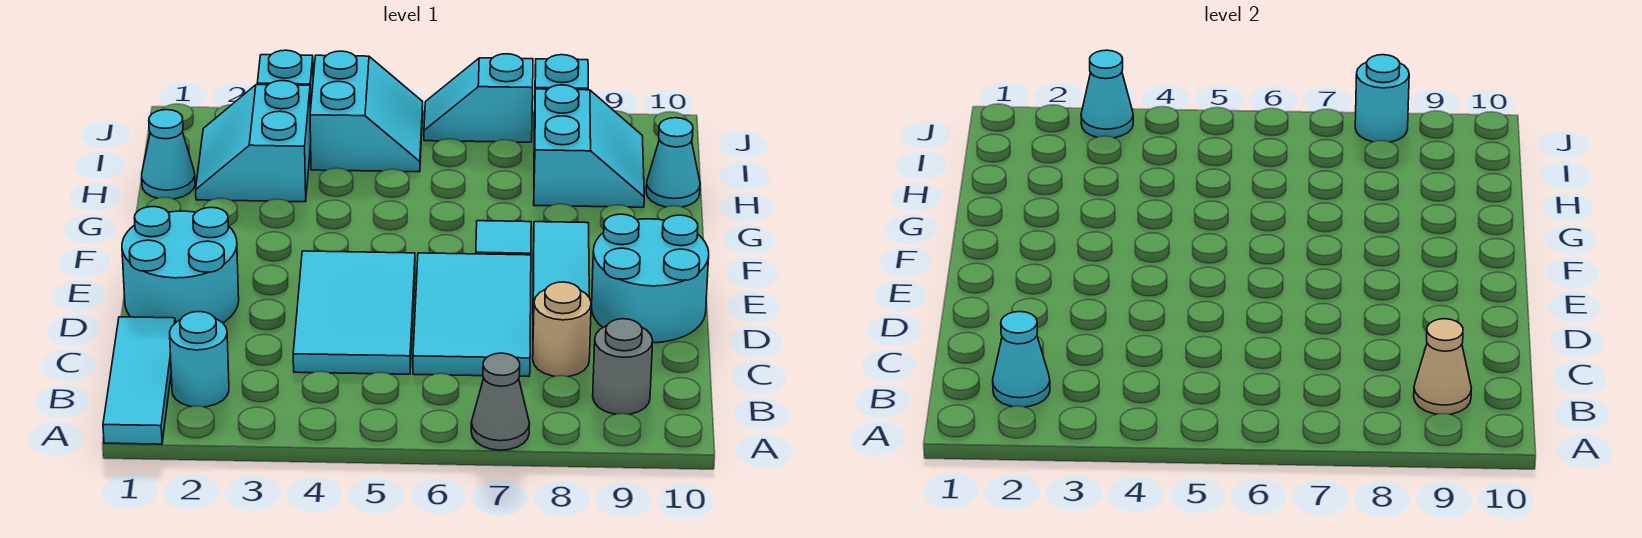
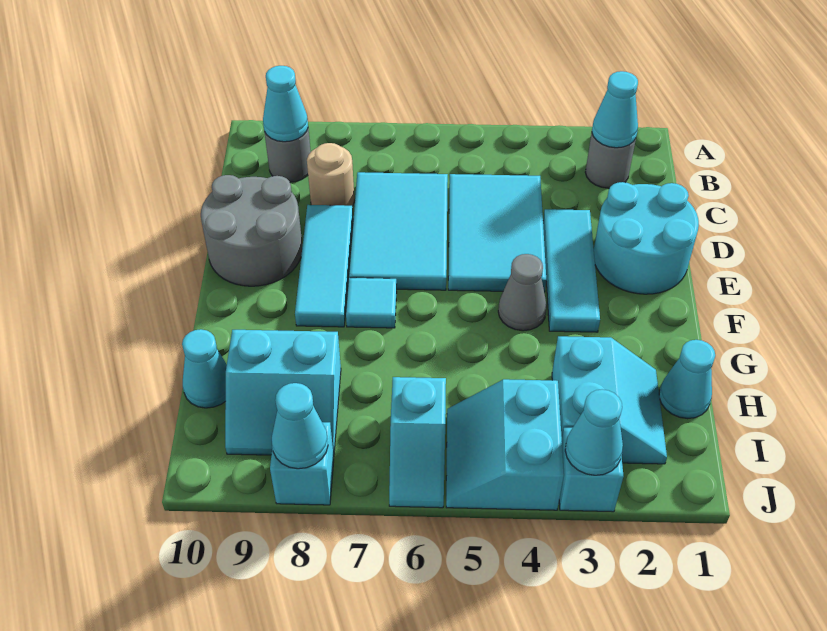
cyan 1x3 tile [103,317,175,444] -> cyan 1x3 tile moved to [543,209,600,332]
grey 1x1 cone [471,353,530,450] -> grey 1x1 cone moved to [498,254,547,331]
cyan 1x1 round brick [170,312,229,407] -> grey 1x1 round brick [585,133,636,188]
tan 1x1 cone [1414,319,1471,414] -> cyan 1x1 cone [263,66,308,142]
cyan 2x2 round brick [592,214,709,343] -> grey 2x2 round brick [201,175,302,286]
cyan 2x2 slope [534,85,644,207] -> cyan 2x2 slope turned to [225,330,341,456]
cyan 1x2 slope [424,54,533,142] -> cyan 1x2 slope turned to [389,377,446,508]
cyan 1x1 round brick [1355,55,1409,142] -> cyan 1x1 cone [272,383,328,469]

